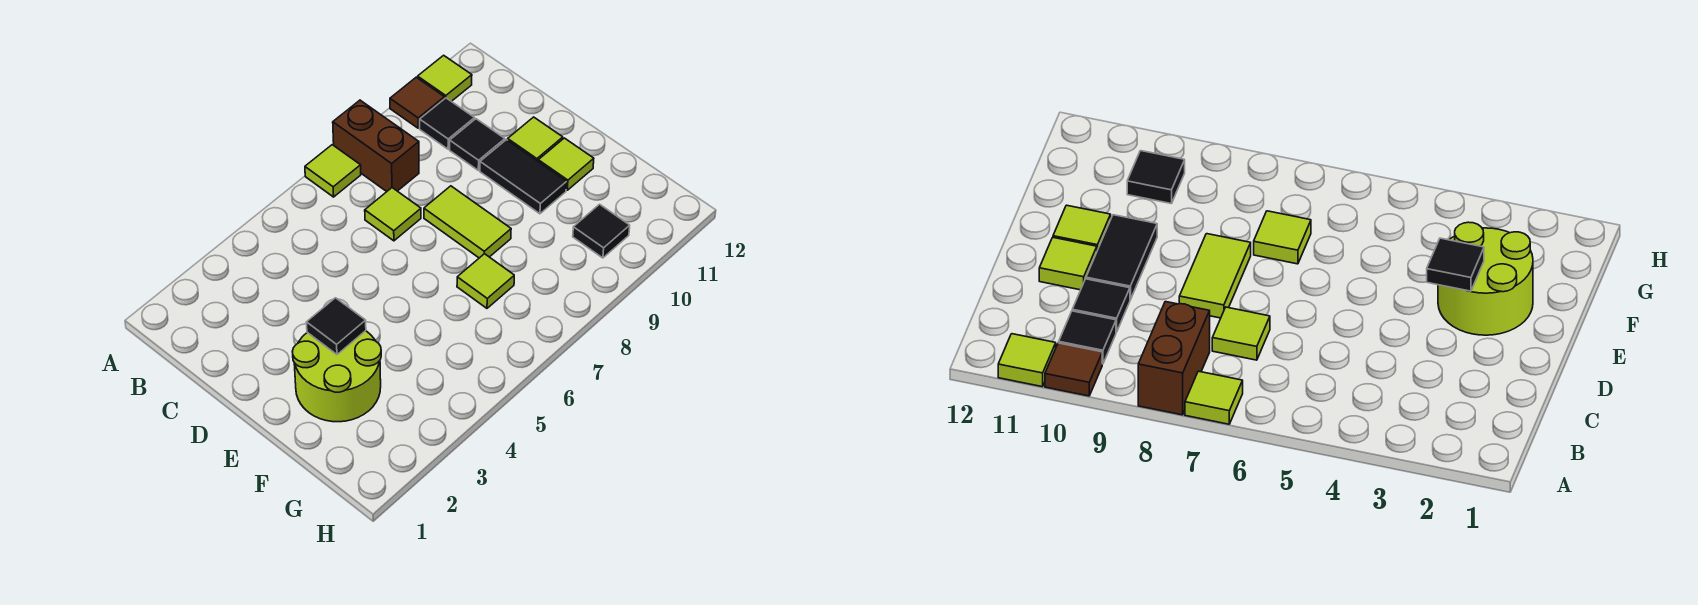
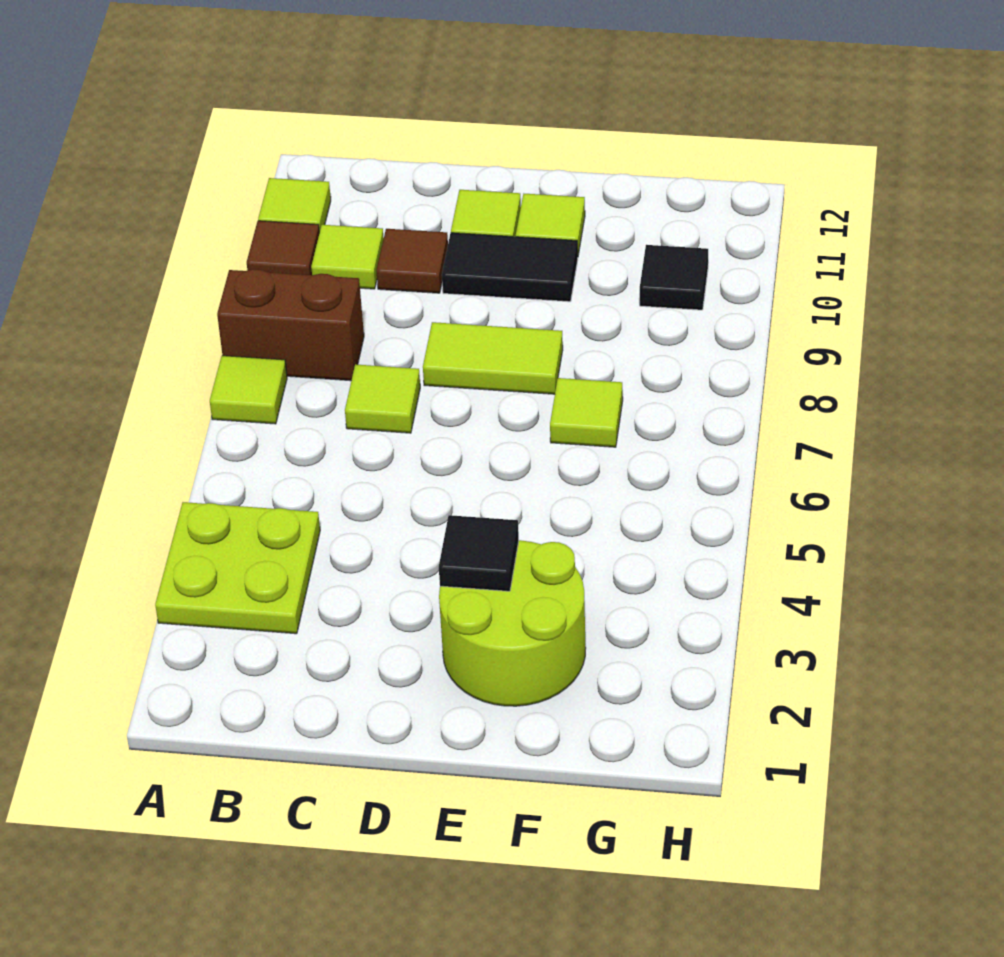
none -> lime 2x2 plate [155,502,320,634]
black 1x1 tile [420,98,475,149] -> lime 1x1 tile [311,225,384,289]
black 1x1 tile [450,119,505,170] -> brown 1x1 tile [376,229,448,293]

